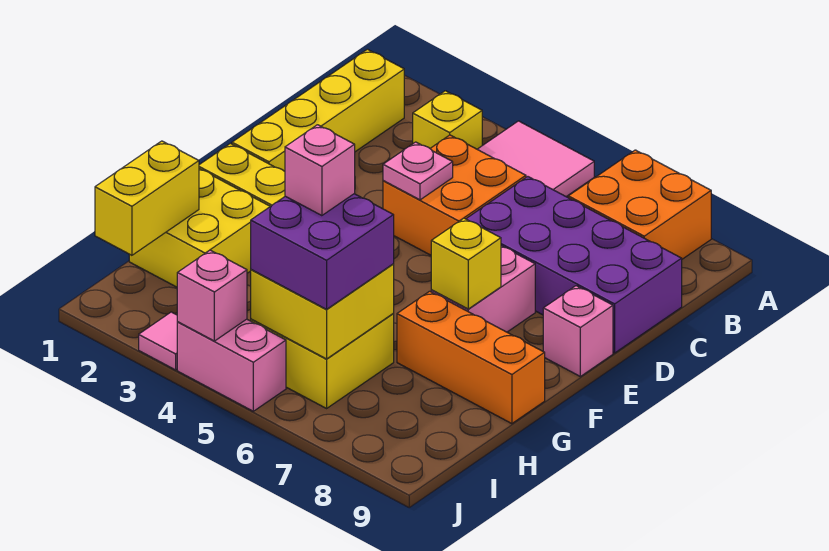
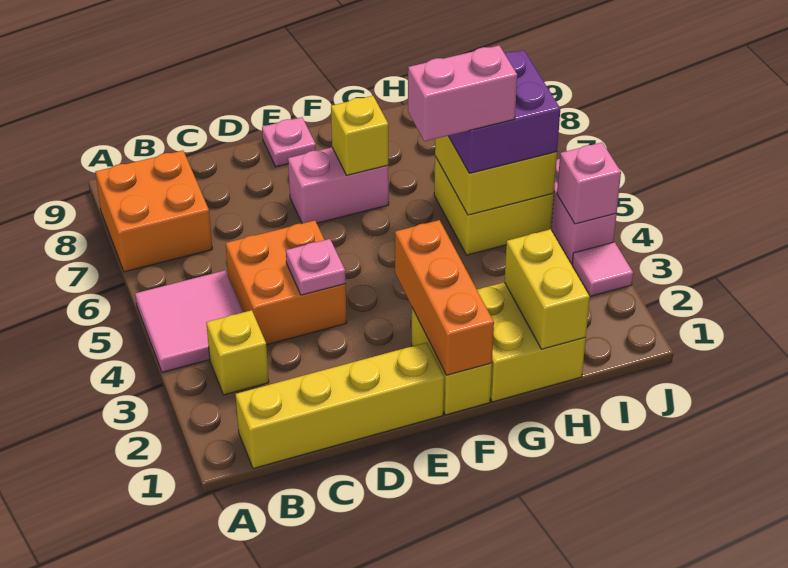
purple 2x4 brick [466,177,682,353] -> none
pink 1x1 brick [543,286,613,376] -> pink 1x1 plate [262,117,316,167]
orange 1x3 brick [397,291,545,424] -> orange 1x3 brick moved to [395,220,494,375]
yellow 1x2 brick [95,141,199,255] -> yellow 1x2 brick turned to [504,229,590,349]
pink 1x1 brick [285,125,355,216] -> pink 1x2 brick [408,46,517,141]

